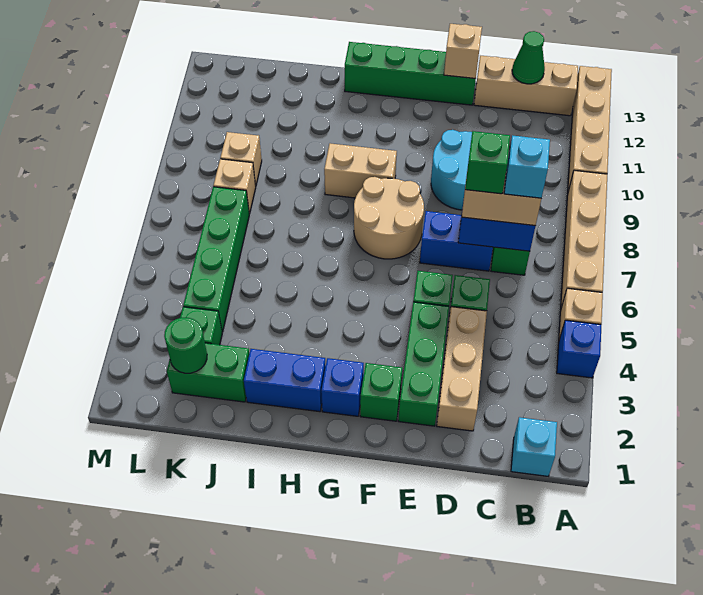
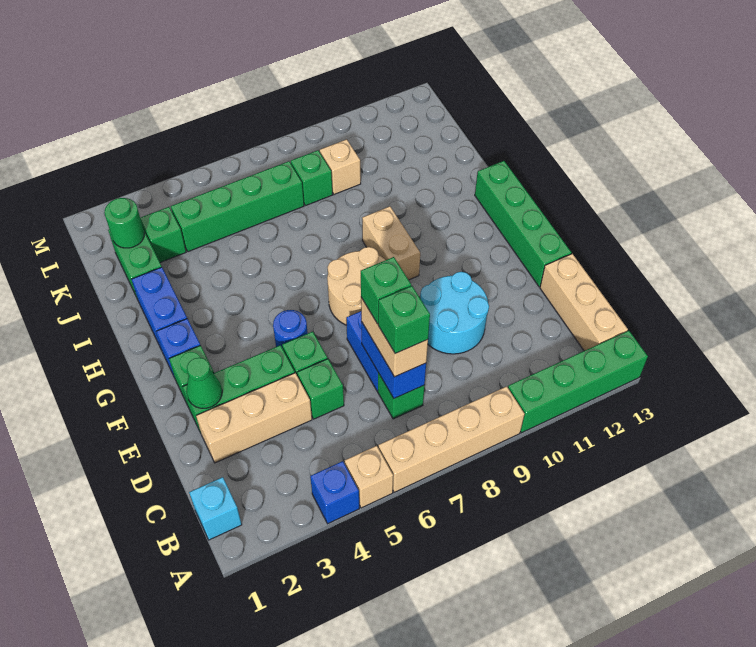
tan 1x4 brick [568,66,612,191] -> green 1x4 brick [508,331,648,433]
cyan 1x1 brick [504,135,550,198] -> green 1x1 brick [378,286,430,353]
green 1x1 cone [512,31,545,84] -> green 1x1 cone moved to [186,358,222,408]
tan 1x1 brick [444,24,482,78] -> none
none -> blue 1x1 round brick [273,310,308,348]
tan 1x1 brick [213,159,256,214] -> green 1x1 brick [291,150,333,206]

